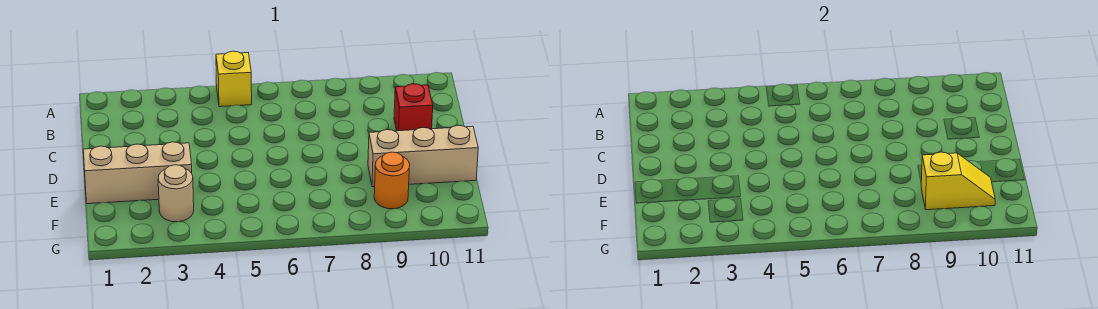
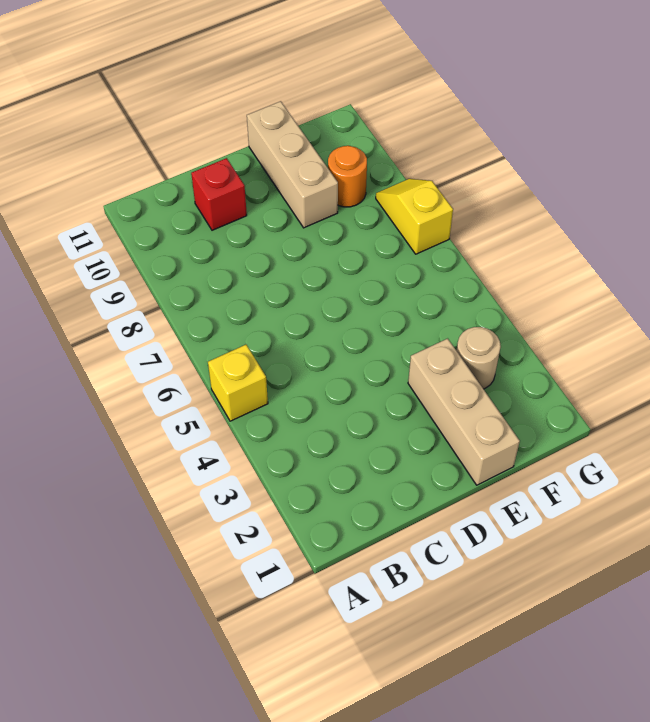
yellow 1x2 slope [921,152,995,210] -> yellow 1x2 slope moved to [376,179,453,254]

